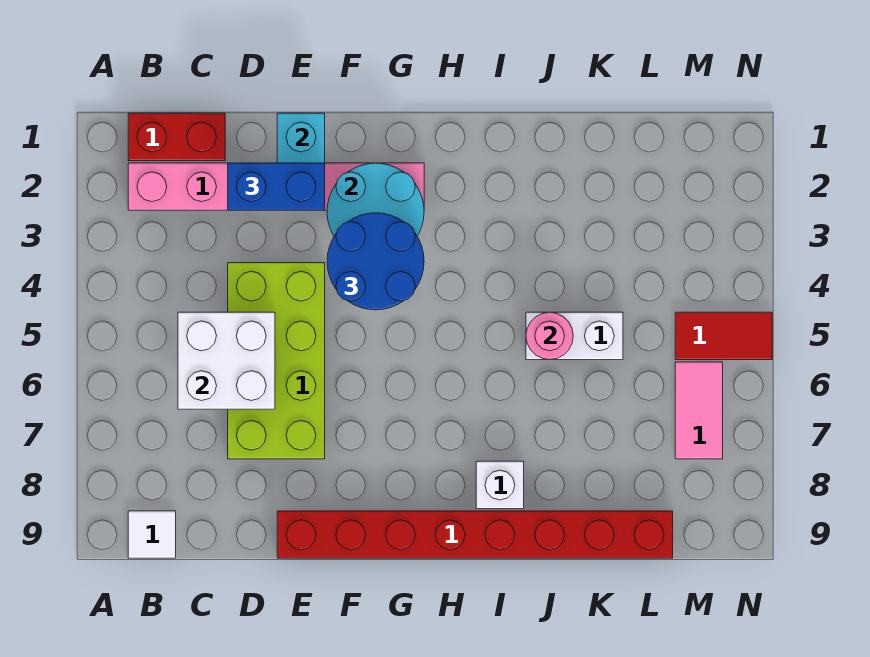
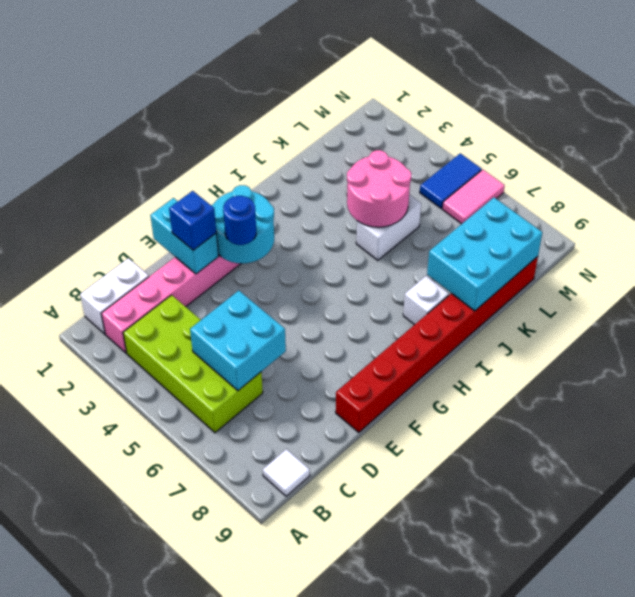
red 1x2 brick [128,113,225,161] -> white 1x2 brick [80,258,149,334]
white 2x2 brick [178,312,275,409] -> cyan 2x2 brick [190,291,286,391]
blue 1x2 brick [228,163,325,210] -> blue 1x1 brick [169,191,216,250]
lime 2x4 brick [228,263,325,459] -> lime 2x4 brick moved to [123,295,263,433]
blue 2x2 round brick [327,213,424,310] -> blue 1x1 round brick [223,196,256,245]
pink 1x1 round brick [526,312,573,360] -> pink 2x2 round brick [347,150,411,227]
none -> cyan 2x3 brick [427,198,542,311]
red 1x2 tile [675,312,772,360] -> blue 1x2 tile [420,153,482,208]
pink 1x2 tile [675,362,723,459] -> pink 1x2 tile turned to [442,170,505,224]

